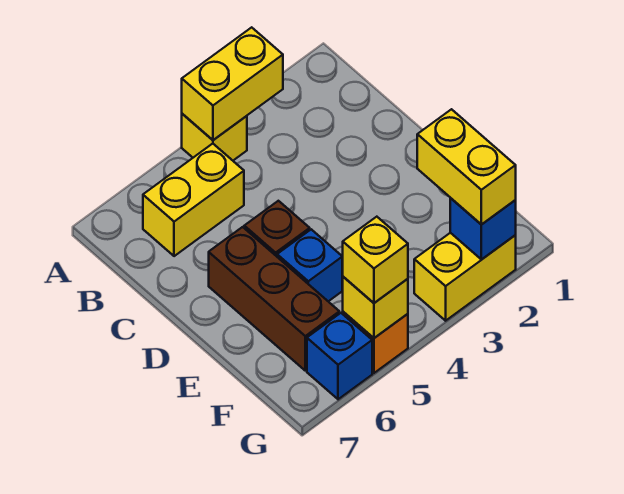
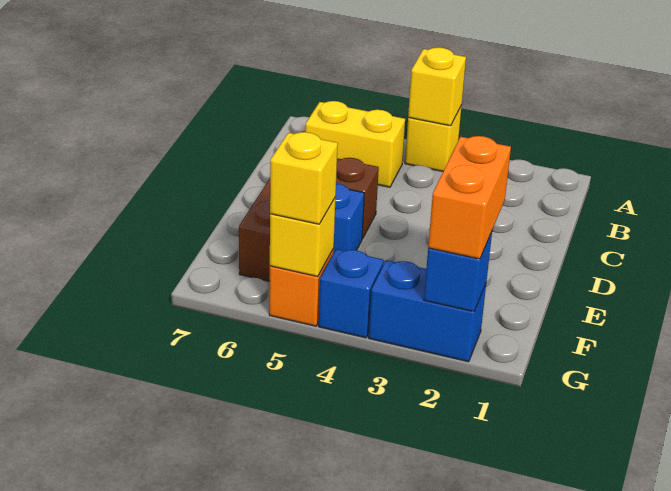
yellow 1x2 brick [182,27,283,140] -> yellow 1x1 brick [408,47,466,126]
yellow 1x2 brick [417,109,516,225] -> orange 1x2 brick [428,136,511,259]
yellow 1x2 brick [414,233,516,321] -> blue 1x2 brick [369,260,486,362]
blue 1x1 brick [307,313,372,399] -> blue 1x1 brick moved to [319,249,384,338]

